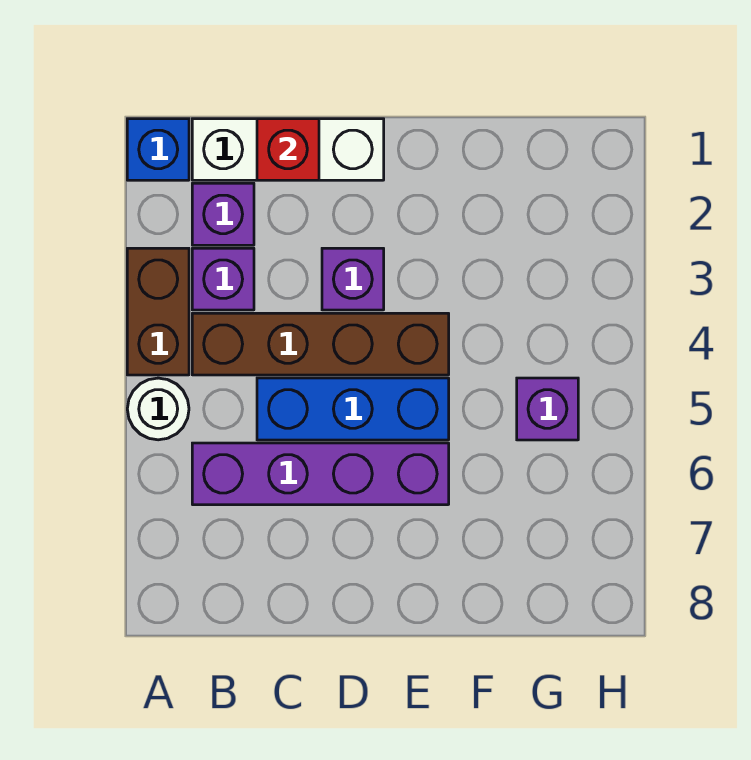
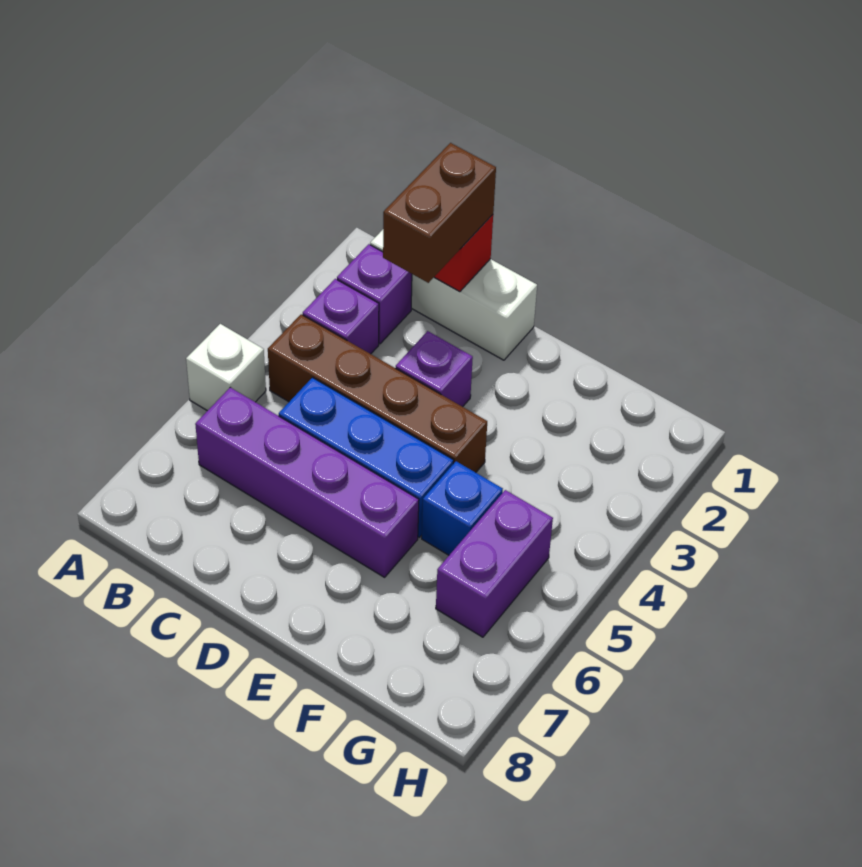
blue 1x1 brick [127,119,189,180] -> blue 1x1 brick moved to [422,461,503,555]
brown 1x2 brick [127,248,189,375] -> brown 1x2 brick moved to [383,143,496,283]
white 1x1 round brick [127,378,189,440] -> white 1x1 brick [186,324,266,411]
purple 1x1 brick [517,378,578,440] -> purple 1x2 brick [436,490,553,637]

